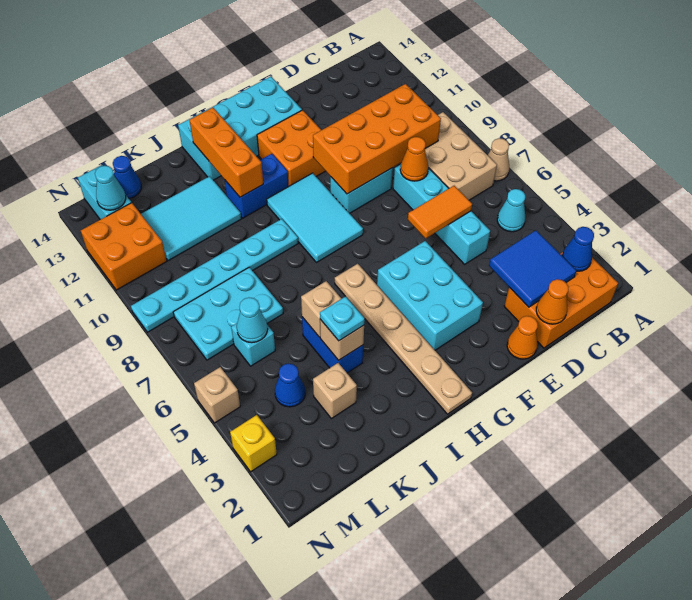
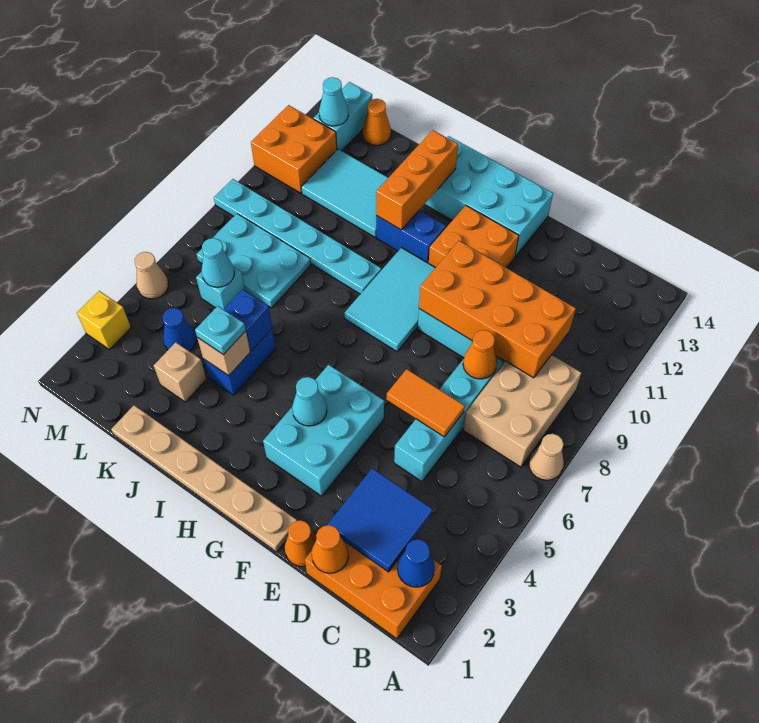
cyan 1x1 cone [497,189,525,232] -> cyan 1x1 cone moved to [292,377,327,426]
tan 1x6 plate [335,264,472,414] -> tan 1x6 plate turned to [111,405,297,552]
tan 1x1 brick [301,281,341,337] -> blue 1x1 brick [223,289,272,351]
blue 1x1 cone [113,156,141,198] -> orange 1x1 cone [363,99,391,145]
tan 1x1 brick [194,367,240,423] -> tan 1x1 cone [135,252,169,299]

